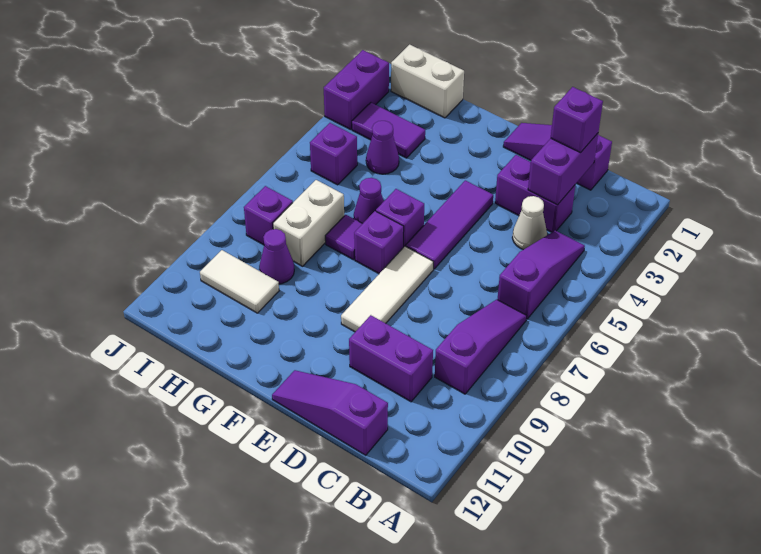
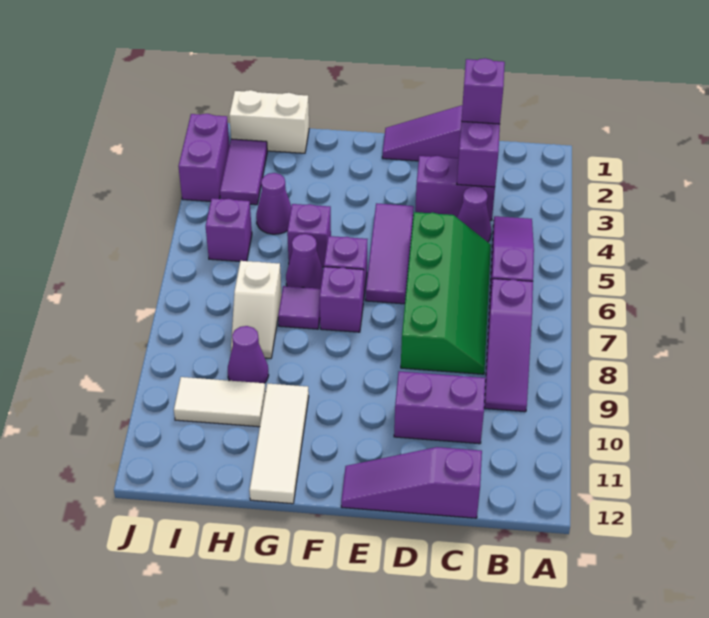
purple 1x3 slope [435,299,527,394] -> purple 1x3 slope turned to [484,279,533,412]
white 1x1 cone [512,196,547,250] -> purple 1x1 cone [457,186,492,242]
none -> green 2x4 slope [401,212,491,374]
white 1x3 tile [341,246,433,332] -> white 1x3 tile moved to [249,383,309,504]
purple 1x2 tile [352,103,425,158] -> purple 1x2 tile turned to [220,139,267,205]
white 1x2 brick [273,180,344,266] -> white 1x2 slope [231,261,282,358]
purple 1x1 brick [244,186,293,245] -> purple 1x1 brick moved to [287,204,331,267]

